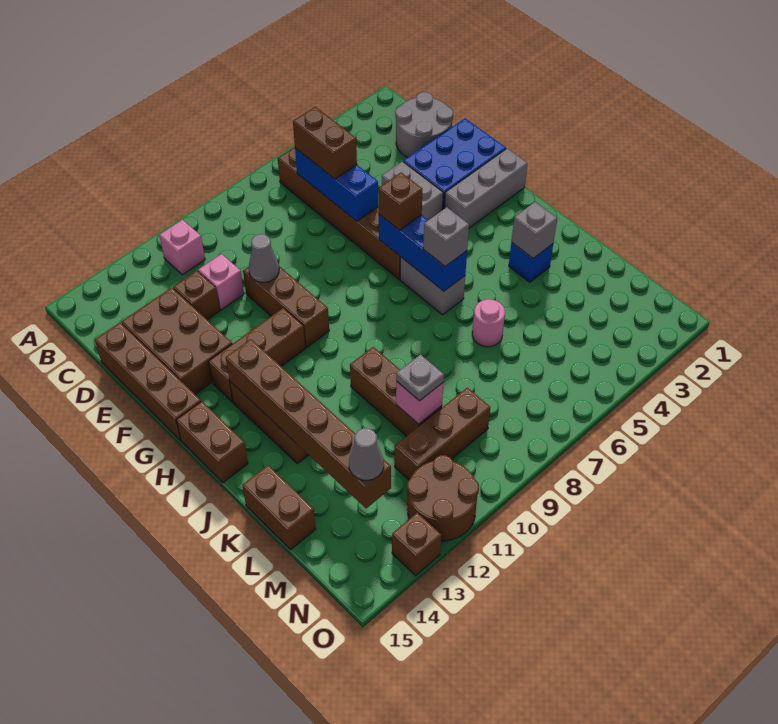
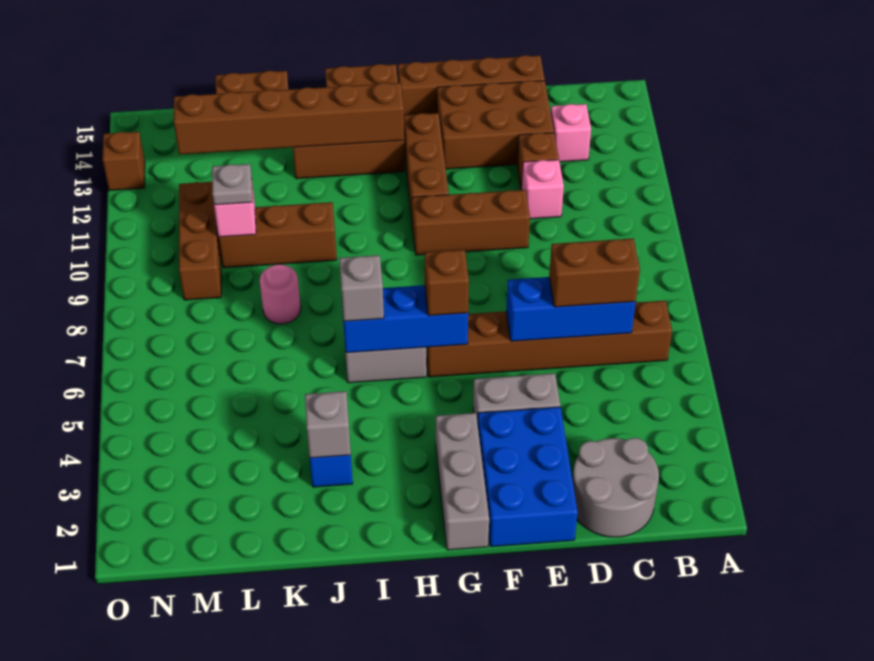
pink 1x1 brick [159,220,205,275] -> pink 1x1 brick moved to [551,104,591,162]
grey 1x1 cone [249,234,279,282] -> none
pink 1x1 round brick [472,299,505,347] -> pink 1x1 round brick moved to [260,264,301,324]
grey 1x1 cone [349,428,384,480] -> none
brown 2x2 round brick [407,455,479,541] -> none

